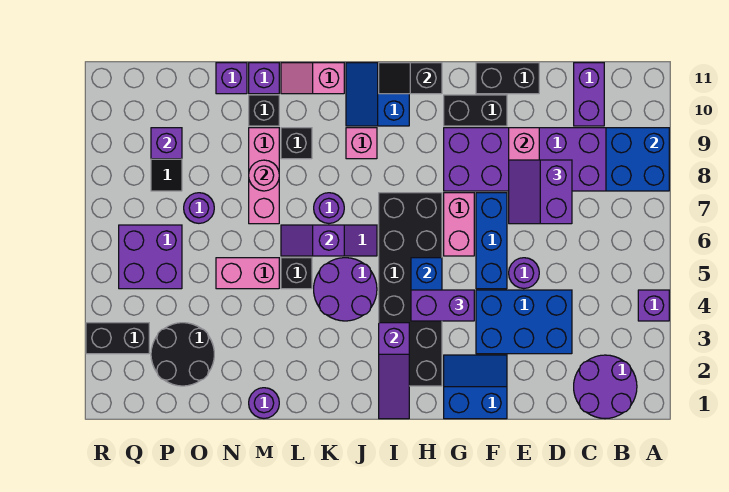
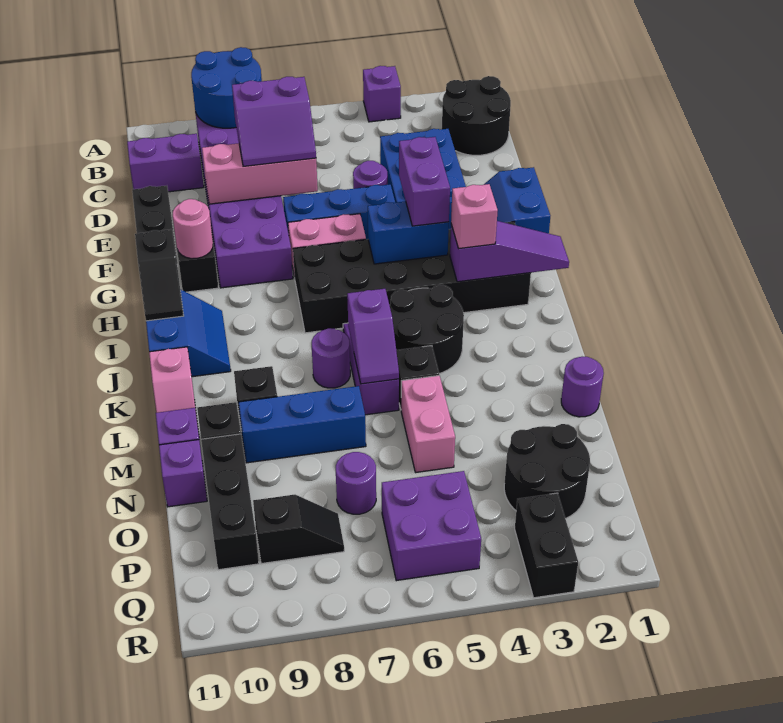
blue 2x2 brick [606,128,669,191] -> blue 2x2 round brick [191,47,262,128]
purple 2x2 round brick [574,355,637,419] -> black 2x2 round brick [442,76,511,155]
blue 2x2 slope [346,63,409,126] -> blue 2x2 slope turned to [146,290,231,377]
purple 2x2 round brick [314,258,377,321] -> black 2x2 round brick [390,285,464,373]
pink 1x1 brick [346,128,377,159] -> pink 1x1 brick moved to [451,184,498,249]
pink 1x3 brick [249,128,279,224] -> blue 1x3 brick [238,386,366,463]
pink 1x1 round brick [249,160,279,191] -> pink 1x1 round brick moved to [173,199,213,259]
none -> black 1x3 brick [201,434,259,570]
purple 1x1 brick [151,128,182,159] -> none

